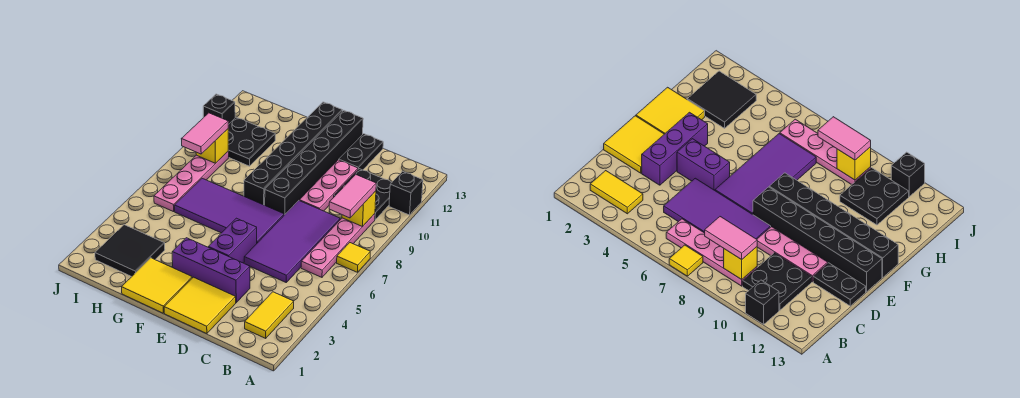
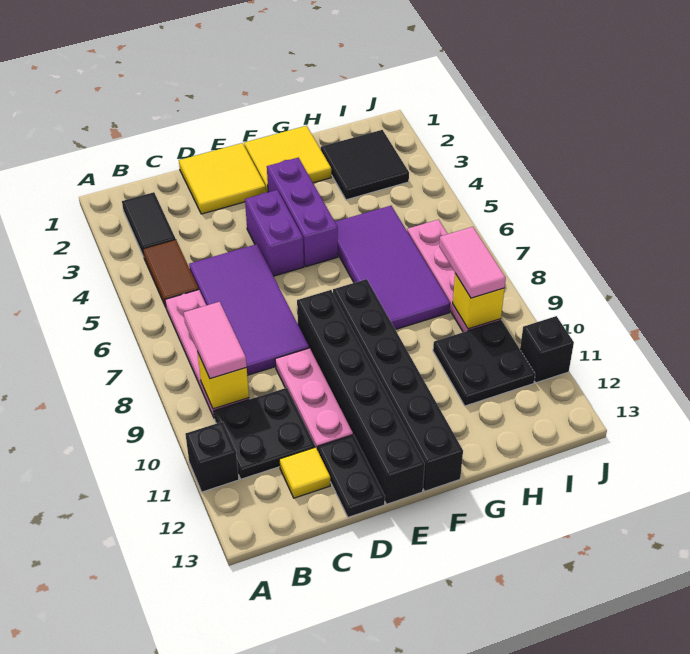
yellow 1x1 tile [337,243,370,272] -> yellow 1x1 tile moved to [279,447,330,498]
yellow 1x2 tile [245,292,294,338] -> black 1x2 tile [122,192,176,257]
none -> brown 1x2 tile [143,240,199,307]
purple 1x3 brick [172,238,250,303] -> purple 1x3 brick turned to [267,158,338,267]
purple 2x4 tile [174,178,284,243] -> purple 2x4 tile turned to [335,206,450,330]

